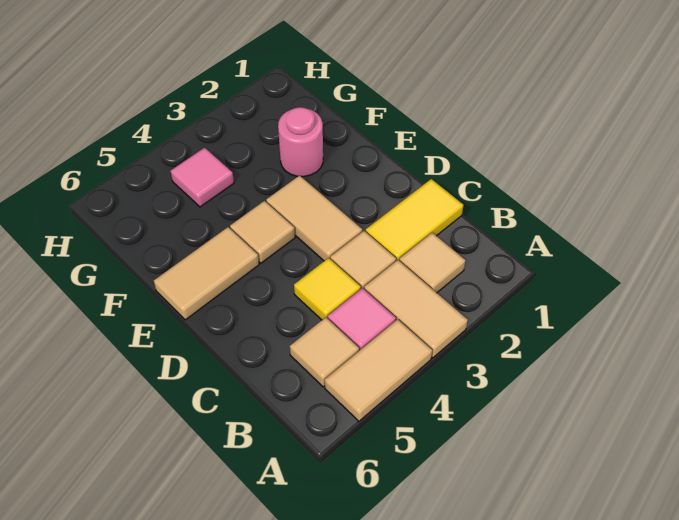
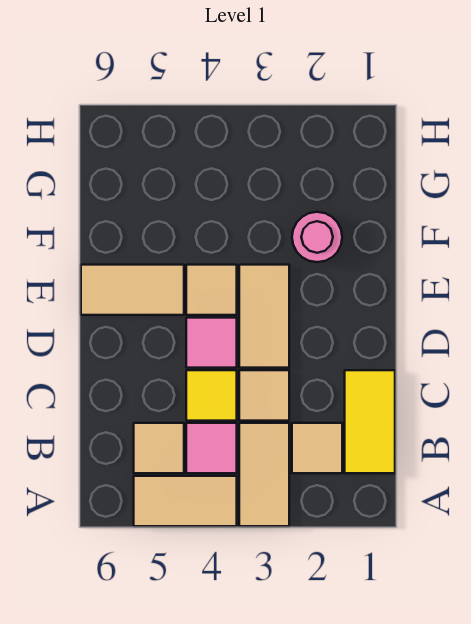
yellow 1x2 tile [366,179,463,261] -> yellow 1x2 tile turned to [345,370,395,473]
pink 1x1 tile [171,148,234,207] -> pink 1x1 tile moved to [186,318,237,368]

